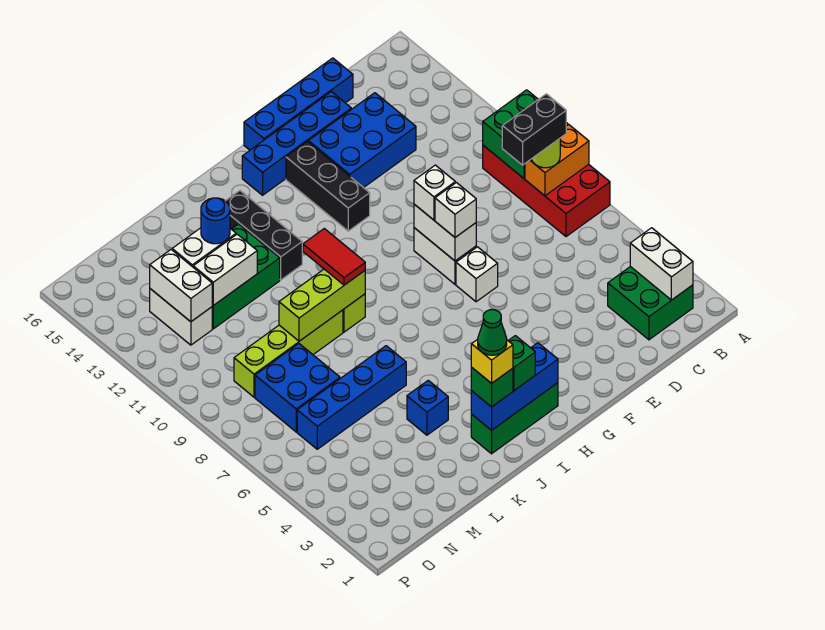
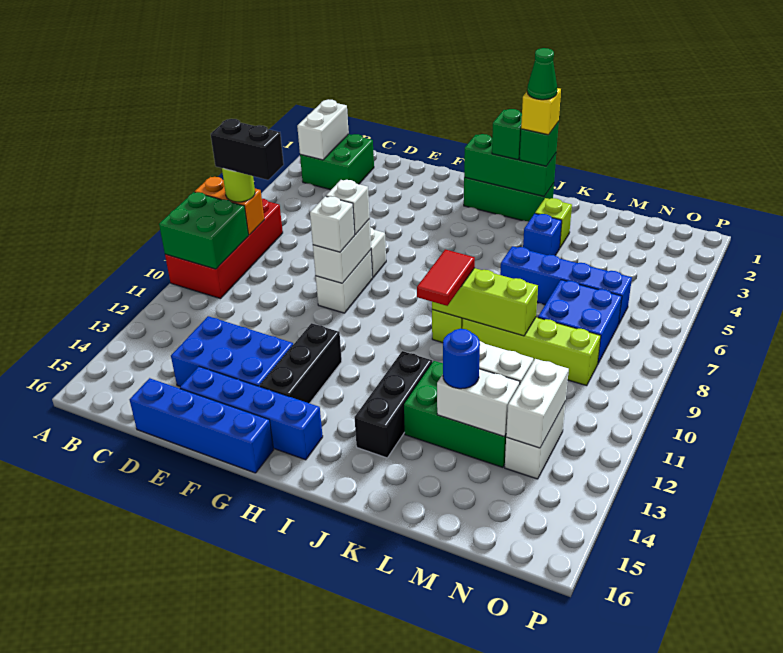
blue 1x3 brick [471,343,558,430] -> green 1x3 brick [464,134,556,196]
none -> lime 1x1 brick [535,198,572,247]

